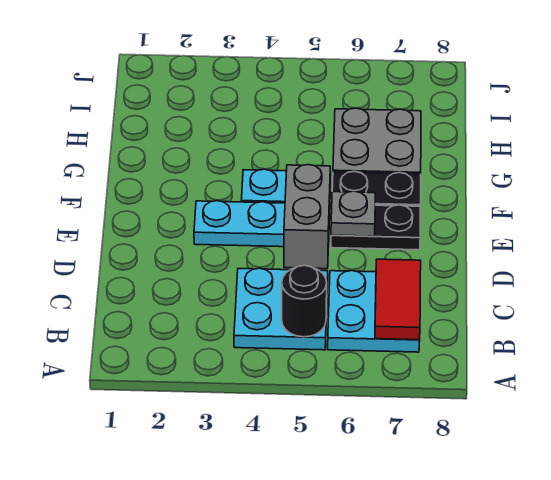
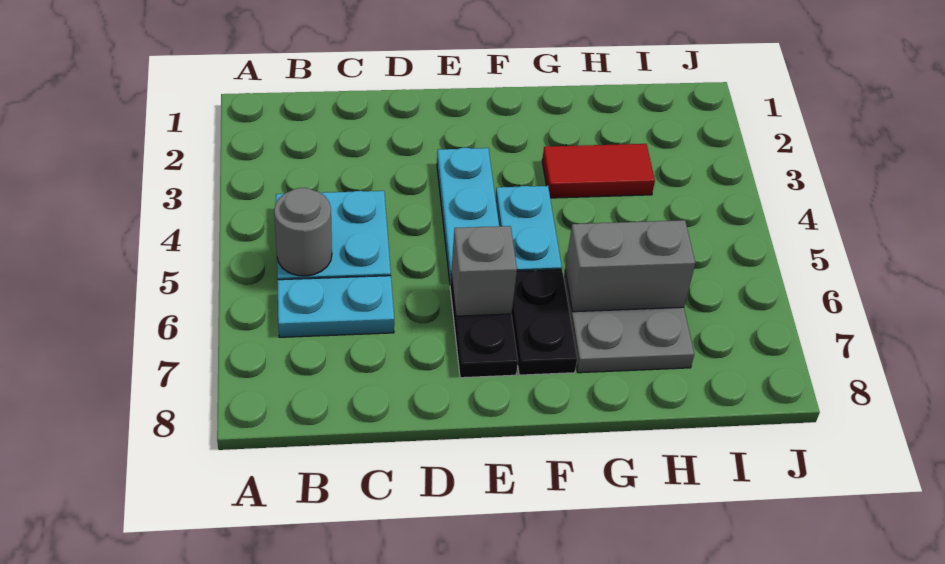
black 1x1 round brick [282,265,327,337] -> grey 1x1 round brick [274,188,332,276]
cyan 2x2 plate [328,271,420,352] -> cyan 1x2 plate [277,276,394,337]
red 1x2 tile [375,259,421,340] -> red 1x2 tile moved to [542,144,655,198]
grey 1x2 brick [284,165,330,269] -> grey 1x2 brick moved to [565,220,695,312]
grey 1x1 plate [331,191,375,236] -> grey 1x1 brick [451,226,517,316]

